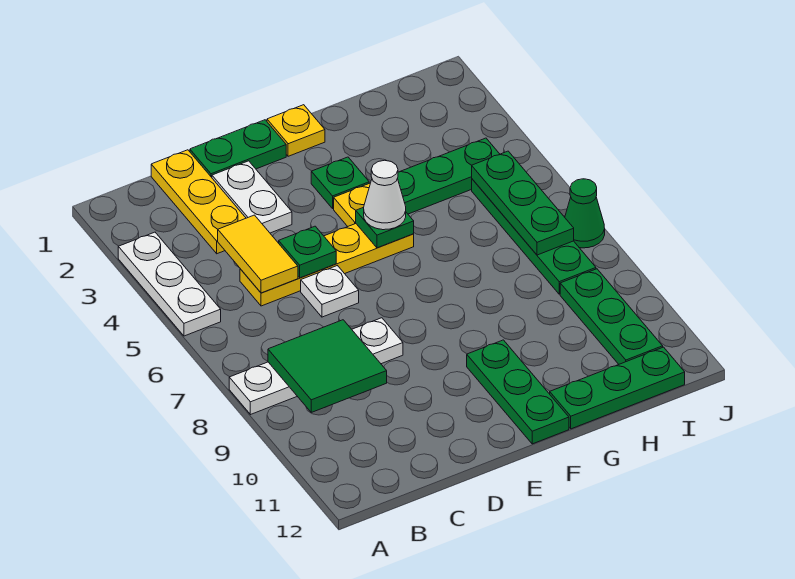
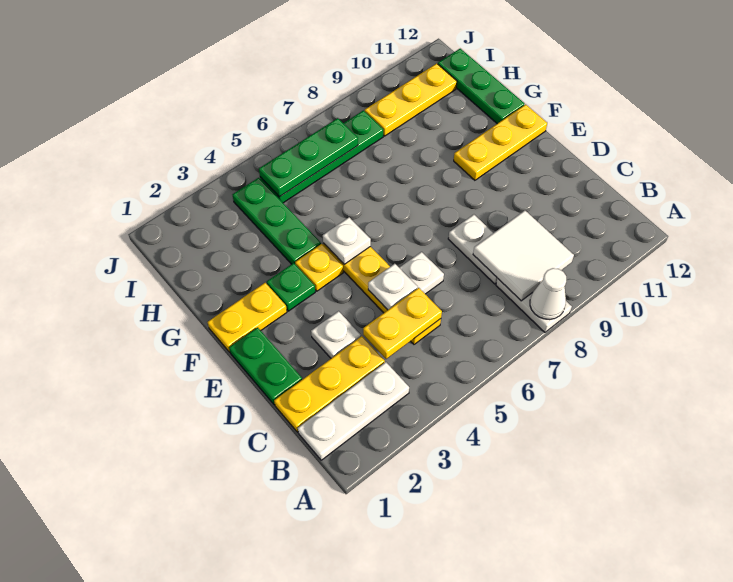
white 1x3 plate [118,232,221,336] -> white 1x3 plate moved to [298,362,409,460]
green 2x2 tile [268,320,387,412] -> white 2x2 tile [473,211,574,301]
yellow 1x2 tile [218,215,298,293] -> yellow 1x2 plate [363,288,442,359]
white 1x2 plate [212,161,292,233] -> white 1x1 plate [311,311,361,358]
green 1x1 plate [279,226,336,278] -> white 1x1 plate [368,264,417,310]
yellow 1x1 plate [267,105,325,156] -> yellow 1x2 plate [208,283,287,352]
green 1x1 plate [356,207,414,248] -> white 1x1 plate [323,217,371,264]
white 1x1 cone [364,160,406,230] -> white 1x1 cone moved to [530,268,566,319]
green 1x3 plate [467,340,569,444] -> yellow 1x3 plate [454,104,547,180]
green 1x3 plate [560,269,663,364] -> yellow 1x3 plate [365,63,457,136]
green 1x1 cone [565,179,605,248] -> none

